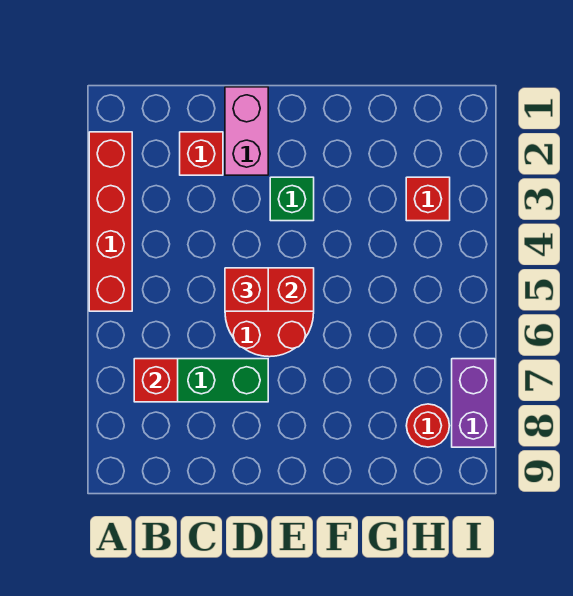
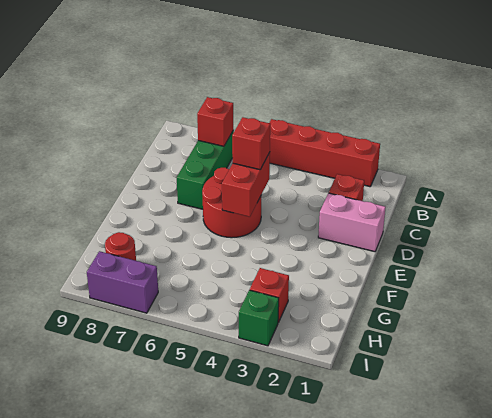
green 1x1 brick [270,177,314,221] -> green 1x1 brick moved to [239,290,279,346]

